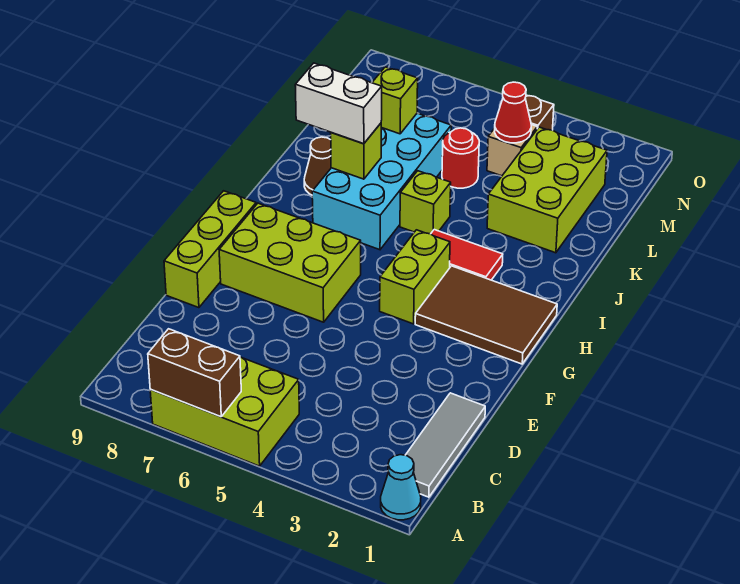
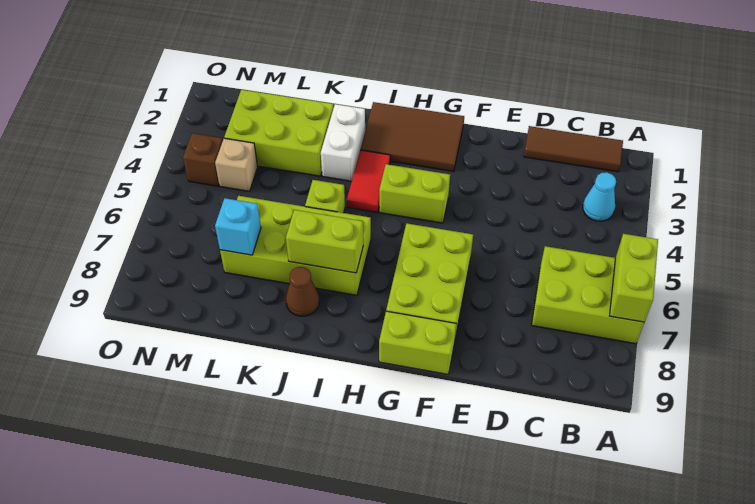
cyan 1x1 cone [381,455,421,520] -> cyan 1x1 cone moved to [583,172,616,221]
lime 2x3 brick [150,357,299,466] -> lime 2x3 brick turned to [532,246,644,344]
brown 1x2 brick [148,329,241,417] -> lime 1x2 brick [610,234,658,322]
grey 1x3 tile [406,393,485,497] -> brown 1x3 tile [524,126,623,172]
lime 1x3 brick [164,191,256,308] -> lime 1x2 brick [379,311,456,374]
brown 2x3 tile [415,266,557,364] -> brown 2x3 tile turned to [360,102,464,172]
cyan 2x4 brick [312,113,451,250] -> lime 2x4 brick [220,196,371,295]
lime 1x1 brick [331,123,381,179] -> lime 1x2 brick [286,210,363,273]
white 1x2 brick [295,63,382,144] -> white 1x2 brick moved to [321,104,365,181]
red 1x1 round brick [442,128,479,188] -> none
lime 1x1 brick [372,67,418,134] -> cyan 1x1 brick [215,198,261,255]
red 1x1 cone [495,82,531,143] -> none

